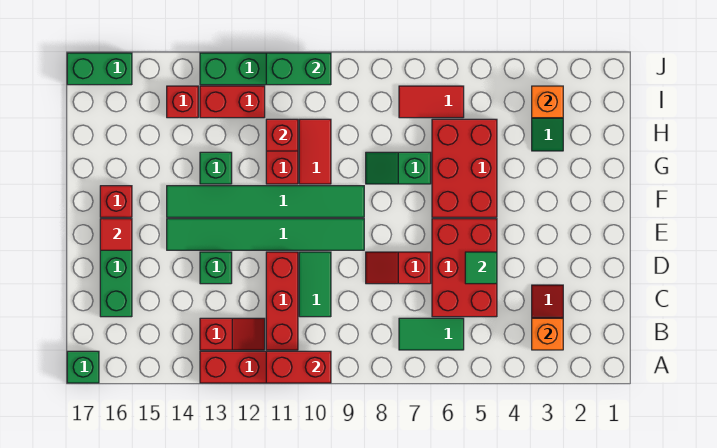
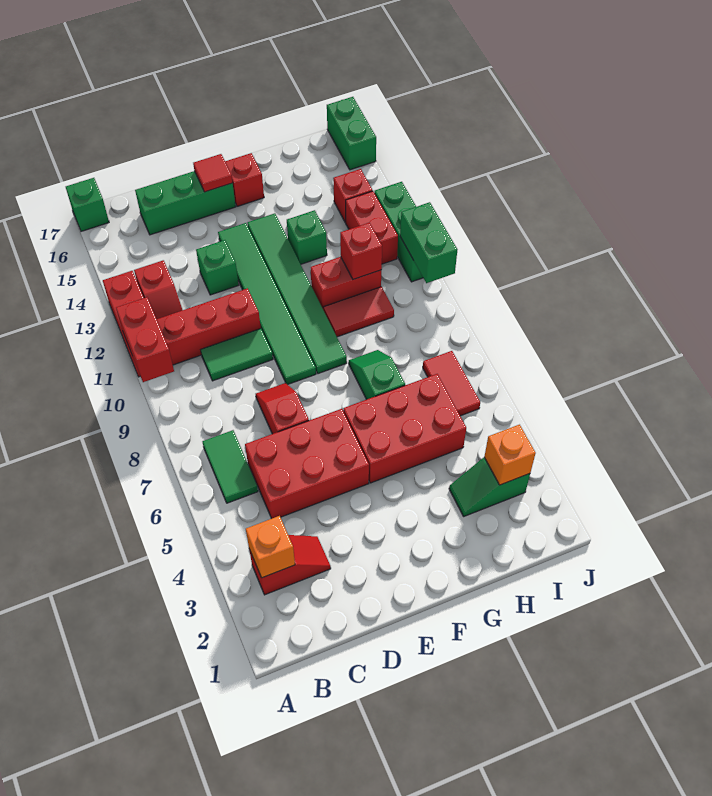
green 1x1 tile [465,252,497,284] -> none

